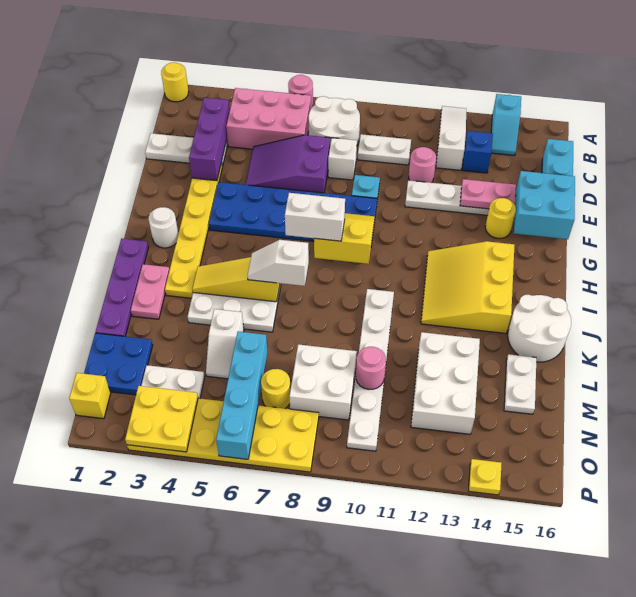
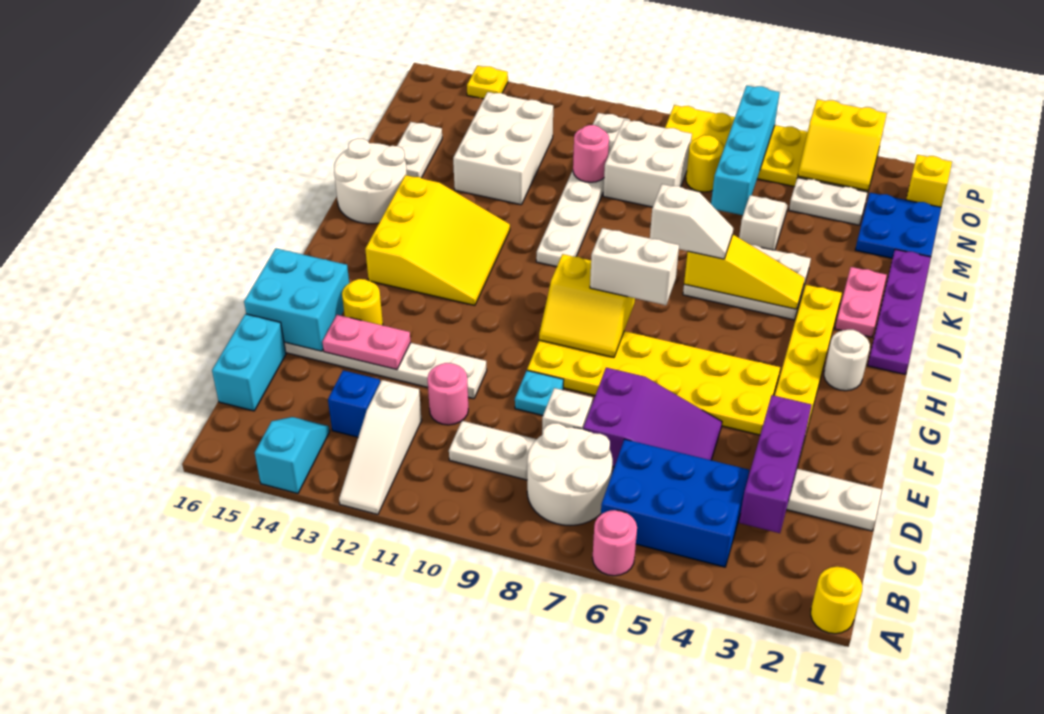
pink 2x3 brick [226,88,311,149] -> blue 2x3 brick [601,439,749,567]
blue 2x6 plate [209,182,377,244] -> yellow 2x6 plate [527,331,780,435]
yellow 2x2 plate [125,386,198,452] -> yellow 2x2 slope [798,99,887,191]

